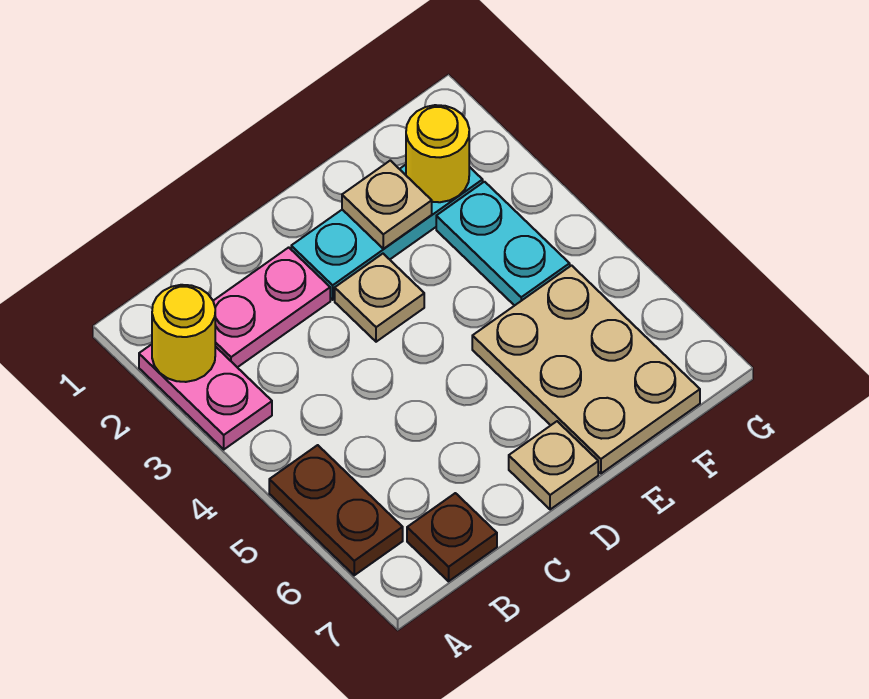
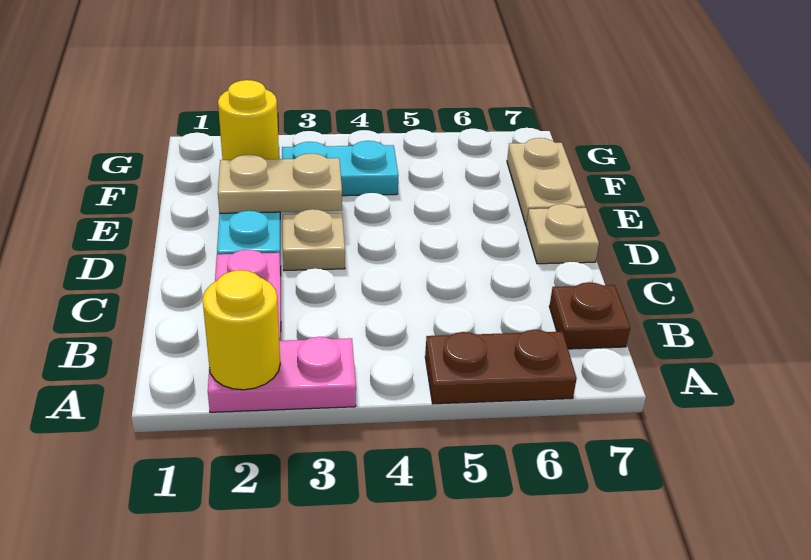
tan 1x1 plate [342,160,432,249] -> tan 1x2 plate [218,153,342,213]
tan 2x3 plate [472,266,700,473] -> tan 1x2 plate [507,138,585,226]

